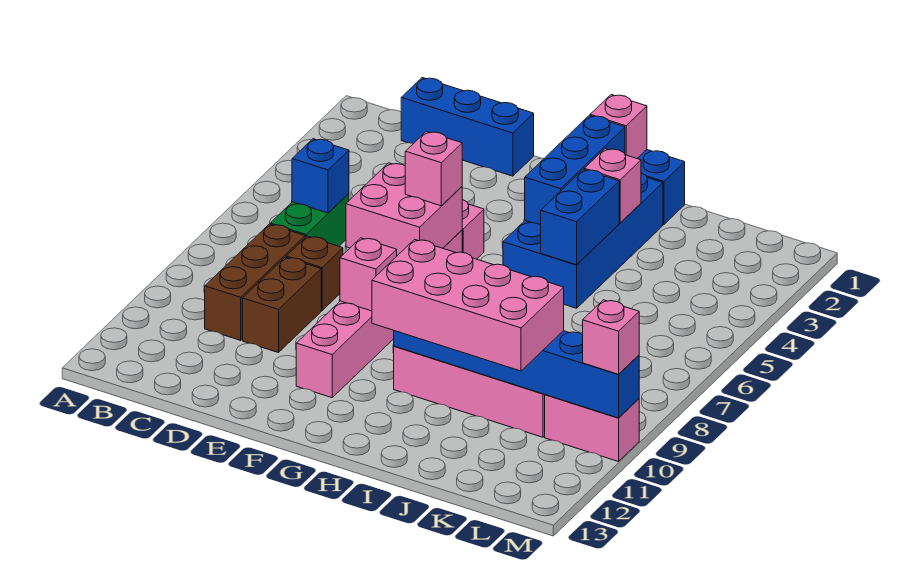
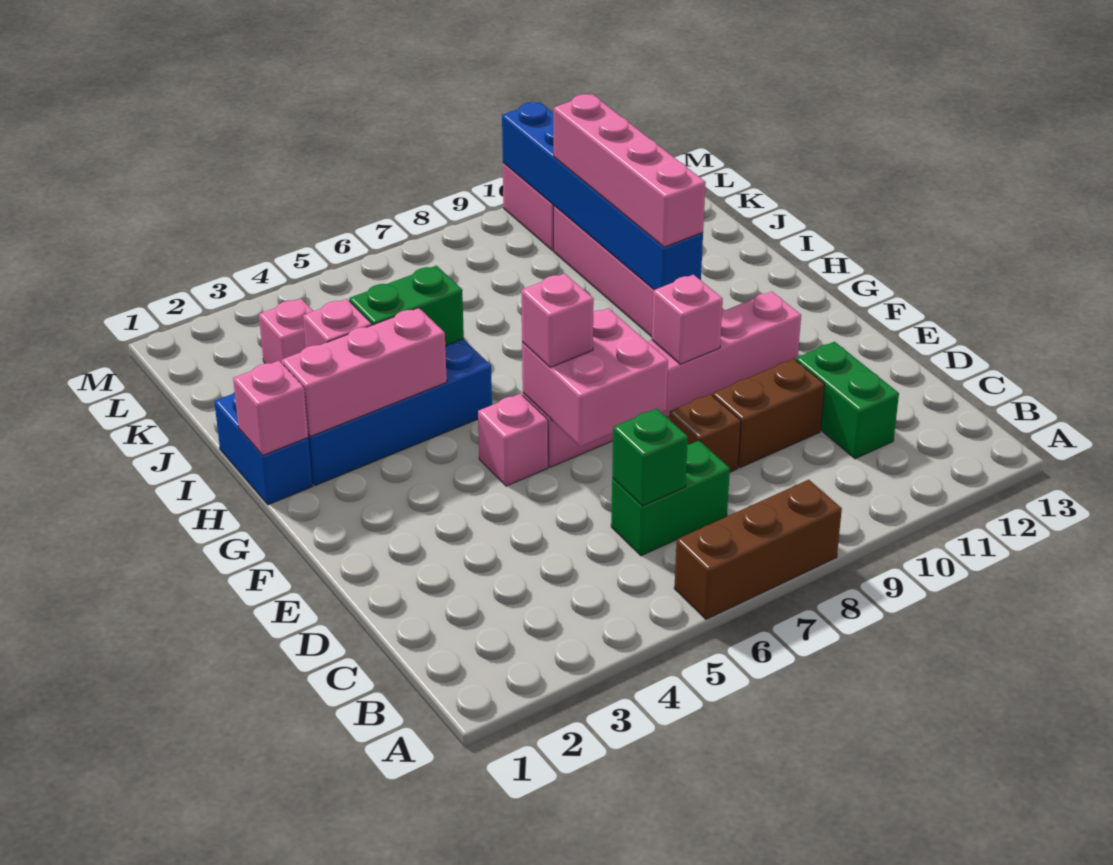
blue 1x3 brick [401,78,534,176] -> none
blue 1x1 brick [292,139,349,213] -> green 1x1 brick [612,408,688,506]
brown 1x3 brick [205,224,305,340] -> brown 1x3 brick moved to [674,480,842,619]
none -> green 1x2 brick [796,342,899,459]
blue 1x3 brick [525,115,625,225] -> pink 1x3 brick [282,308,447,436]
pink 2x4 brick [372,239,564,371] -> pink 1x4 brick [554,94,706,247]
blue 1x2 brick [541,169,619,265] -> green 1x2 brick [349,266,464,346]
pink 1x1 brick [583,300,639,374] -> pink 1x1 brick moved to [259,299,313,363]

